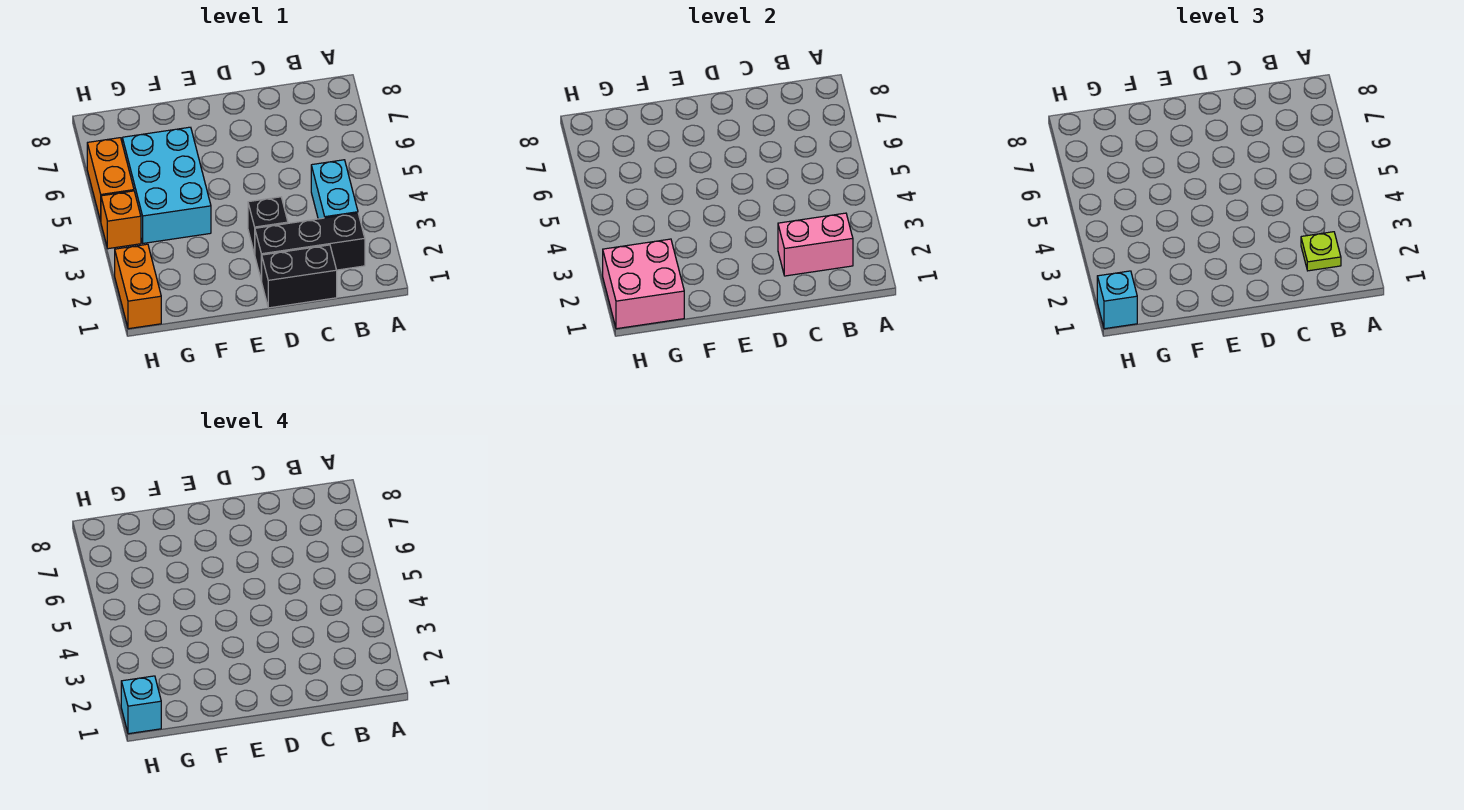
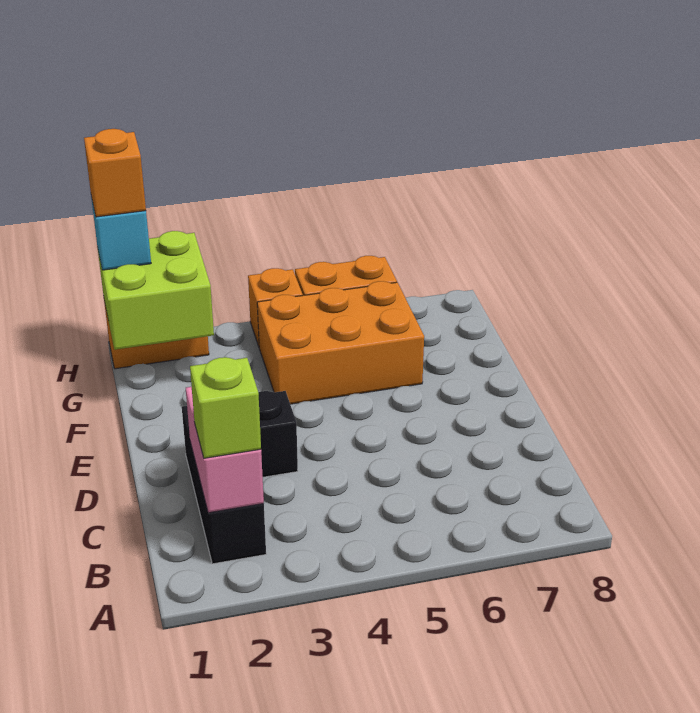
lime 1x1 plate [1301,232,1341,271] -> lime 1x1 brick [190,357,261,458]
cyan 1x2 brick [311,160,358,219] -> none
black 1x2 brick [262,245,337,308] -> none
cyan 2x3 brick [122,127,211,243] -> orange 2x3 brick [257,281,424,404]
pink 2x2 brick [603,239,684,329] -> lime 2x2 brick [98,231,214,350]
cyan 1x1 brick [121,676,161,734] -> orange 1x1 brick [84,129,146,217]

